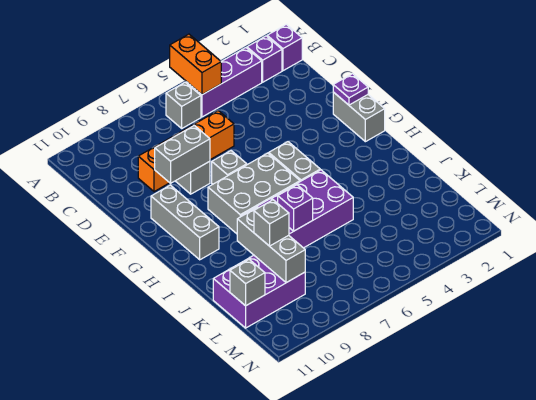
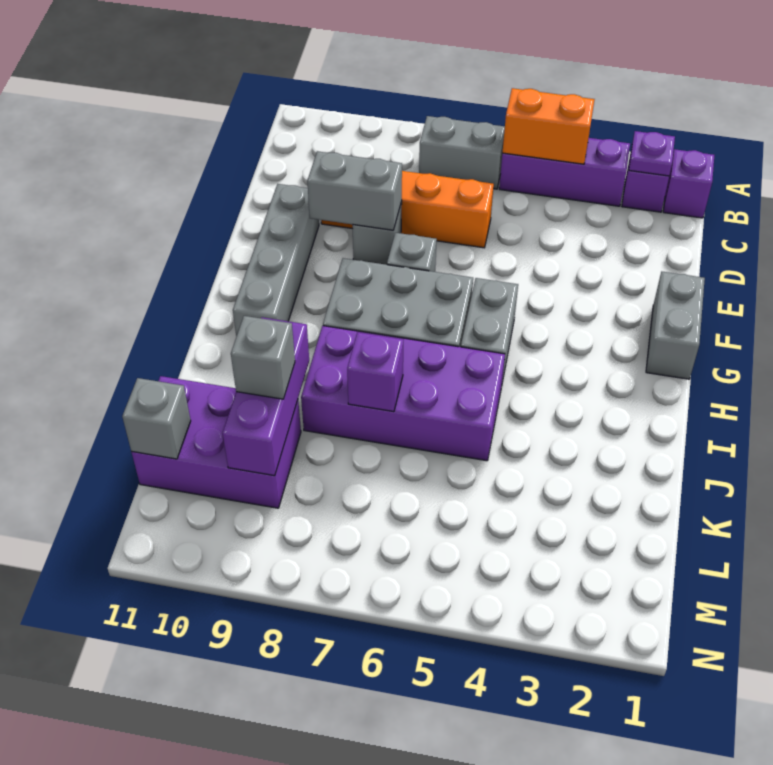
orange 1x2 brick [170,34,221,95] -> orange 1x2 brick turned to [502,88,595,164]
grey 1x1 brick [166,82,201,128] -> grey 1x2 brick [419,116,505,189]
purple 1x1 plate [333,74,368,105] -> purple 1x1 plate moved to [629,131,675,176]
grey 1x3 brick [151,185,219,260] -> grey 1x4 brick [233,184,319,336]
grey 1x3 brick [237,208,305,283] -> purple 1x3 brick [223,317,309,476]

